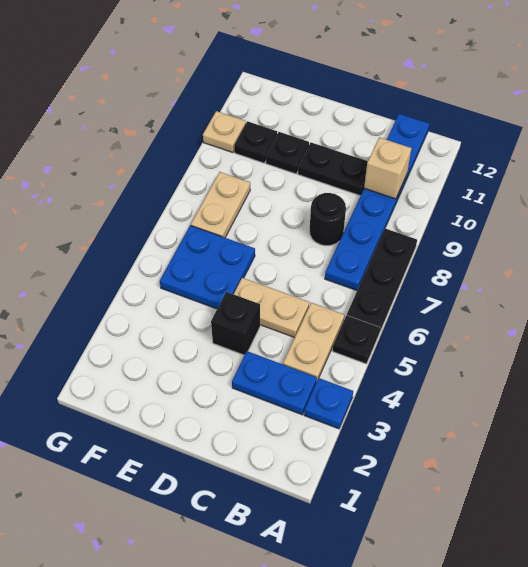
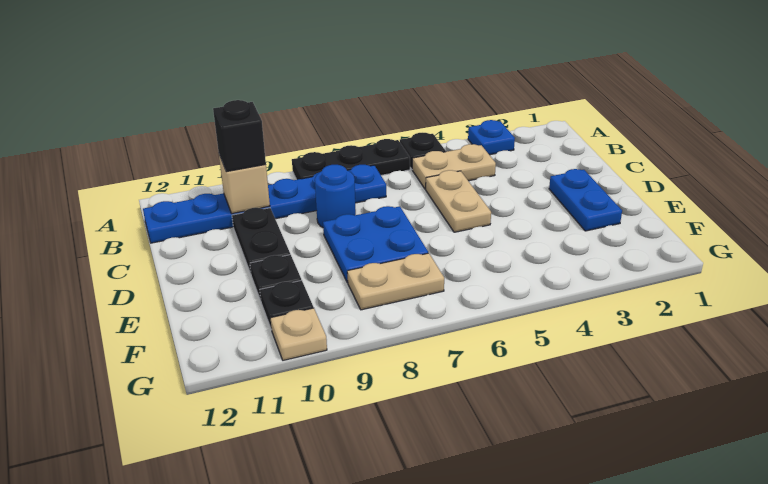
blue 1x2 plate [232,351,317,415] -> blue 1x2 plate moved to [549,169,622,231]
black 1x1 round brick [310,193,346,246] -> blue 1x1 round brick [315,165,356,227]
black 1x1 brick [211,292,260,355] -> black 1x1 brick moved to [213,100,266,172]
blue 2x2 plate [160,225,255,309] -> blue 2x2 plate moved to [323,206,428,283]

